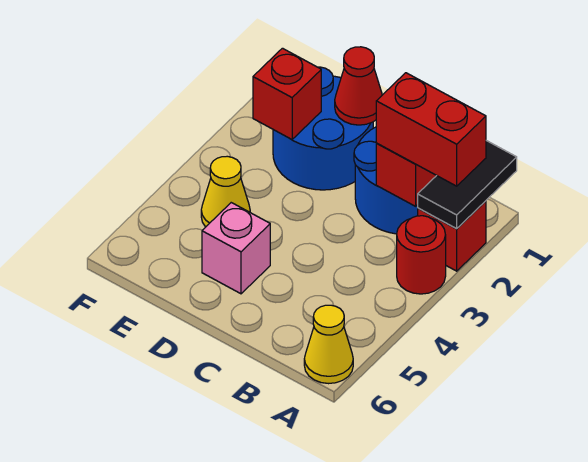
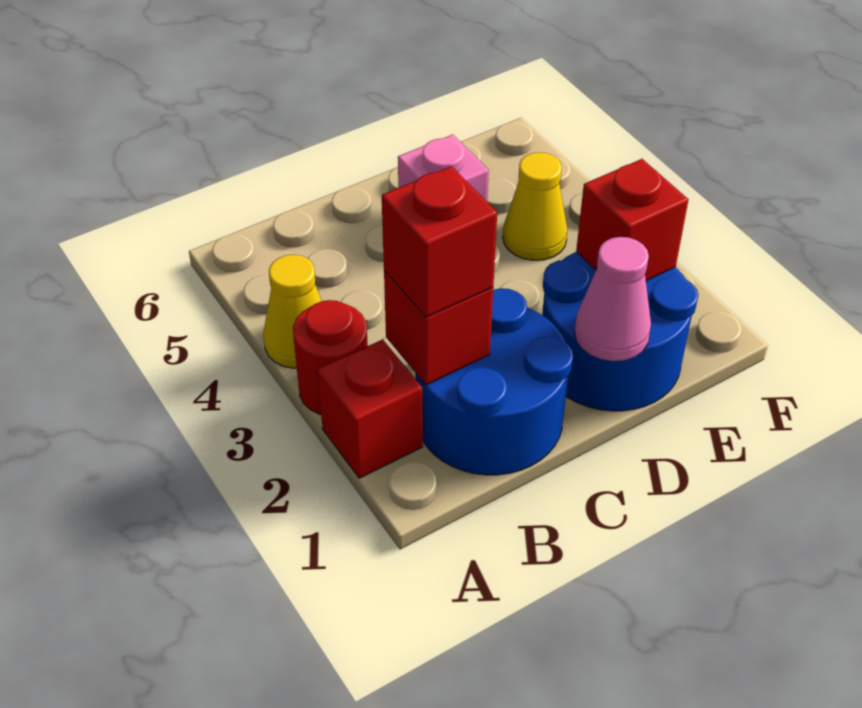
black 1x2 tile [418,141,517,229] -> none
red 1x2 brick [376,73,486,186] -> red 1x1 brick [382,166,497,317]
yellow 1x1 cone [304,305,353,384] -> yellow 1x1 cone moved to [264,255,322,368]
red 1x1 cone [335,47,382,125] -> pink 1x1 cone [574,237,651,361]

